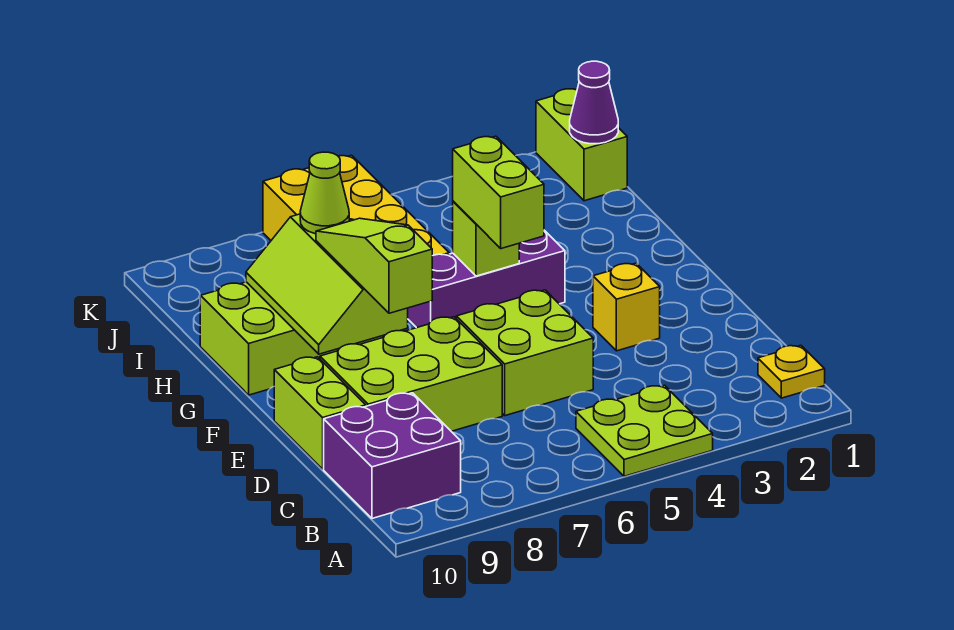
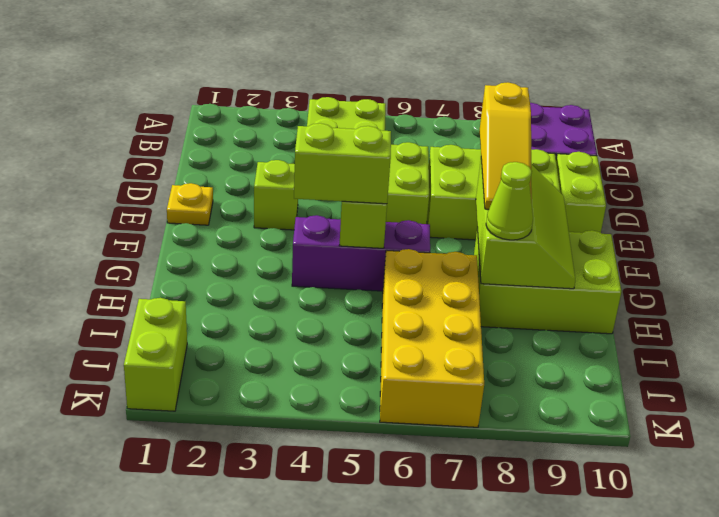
yellow 1x1 plate [758,345,825,398] -> yellow 1x1 plate moved to [167,183,213,225]
yellow 1x1 brick [593,263,660,351] -> lime 1x1 brick [254,160,298,230]
lime 1x3 slope [316,218,432,313] -> yellow 1x3 slope [480,82,532,209]
lime 1x2 brick [453,136,544,249] -> lime 1x2 brick turned to [294,123,391,204]
purple 1x1 cone [570,61,618,144] -> none

